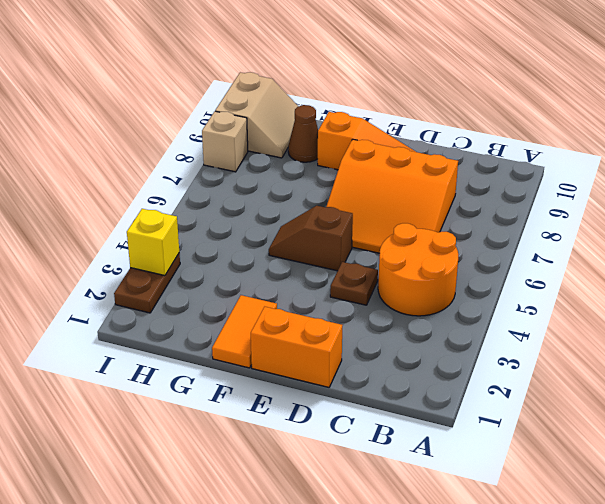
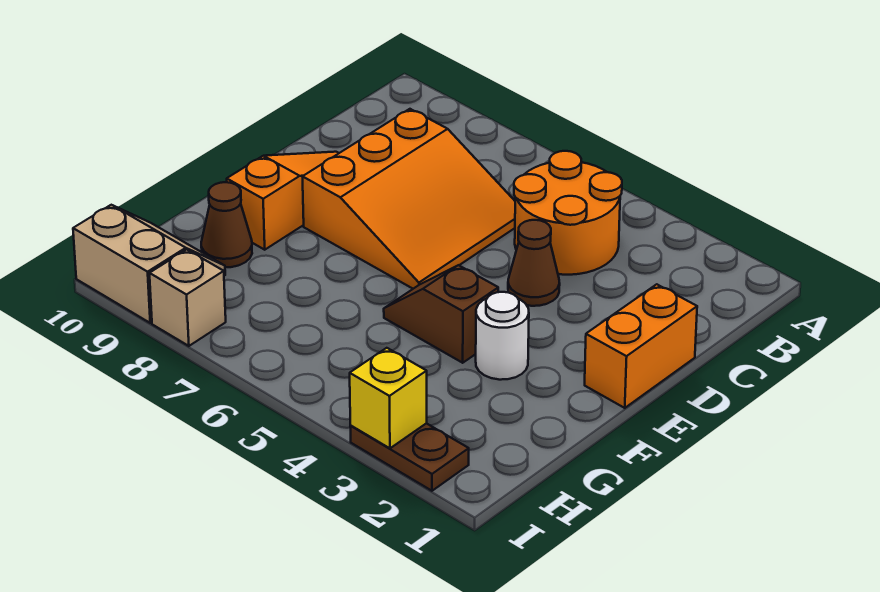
brown 1x1 plate [330,262,378,305] -> brown 1x1 cone [508,220,560,306]
brown 1x2 slope [269,206,353,271] -> brown 1x2 slope turned to [384,265,498,363]
orange 1x2 tile [212,295,277,368] -> none
none -> white 1x1 round brick [476,292,529,380]

